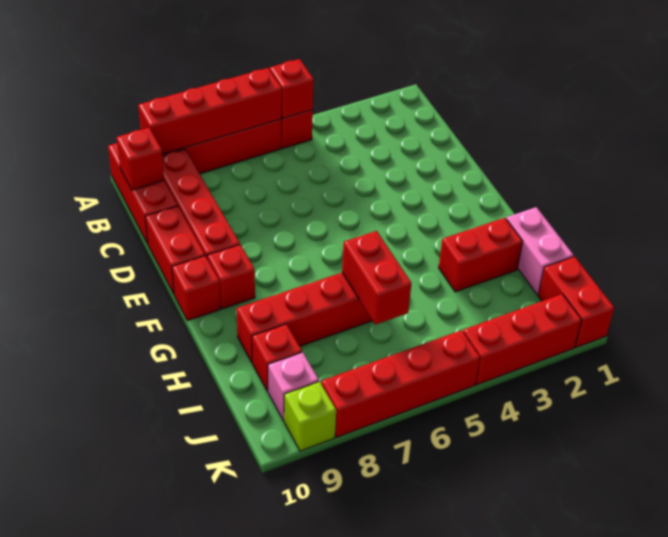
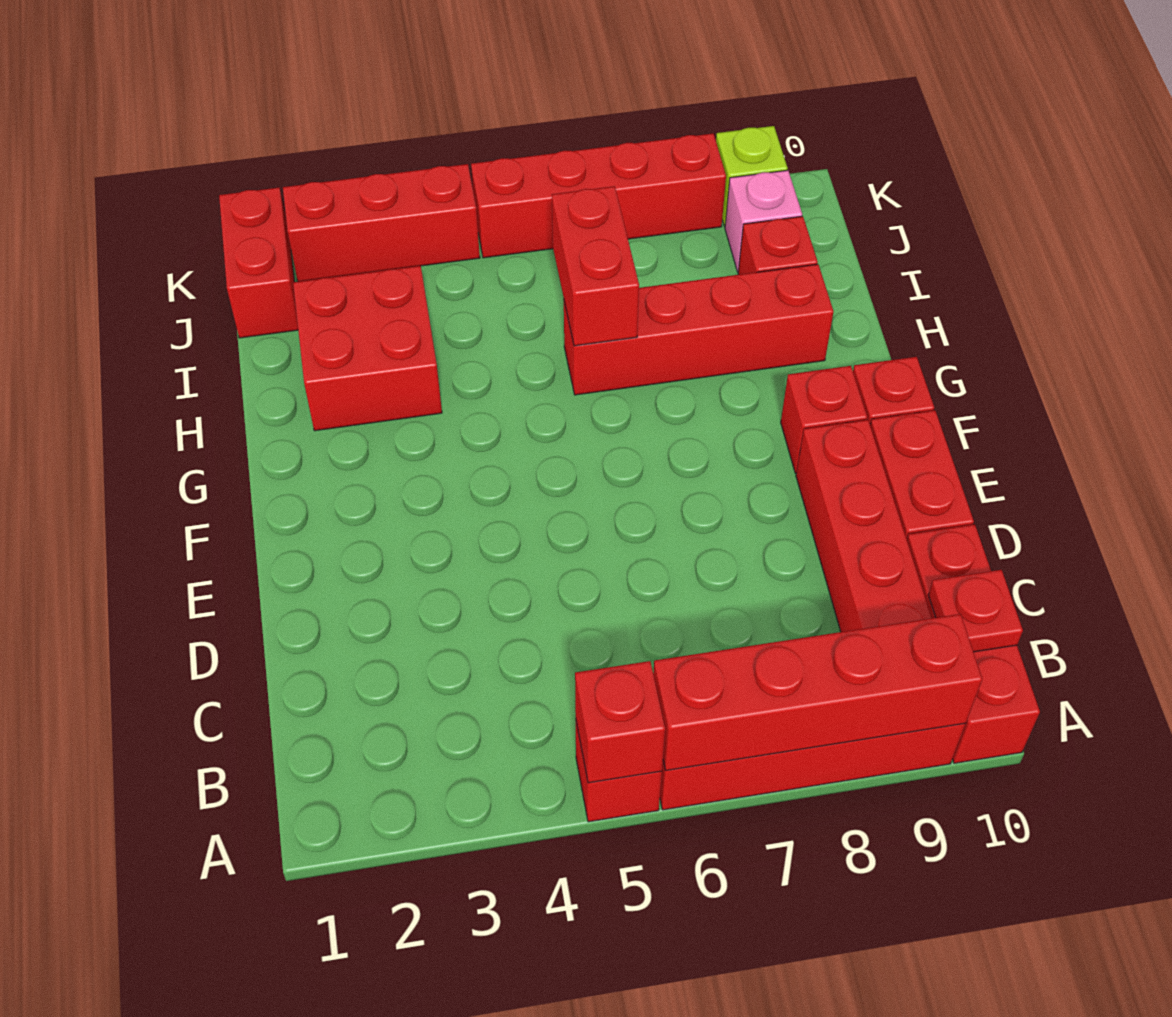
red 1x1 brick [117,128,164,190] -> red 1x1 plate [928,570,1023,652]
pink 1x2 brick [506,207,574,295] -> none
red 1x2 brick [439,218,523,292] -> red 2x2 brick [293,266,442,431]

